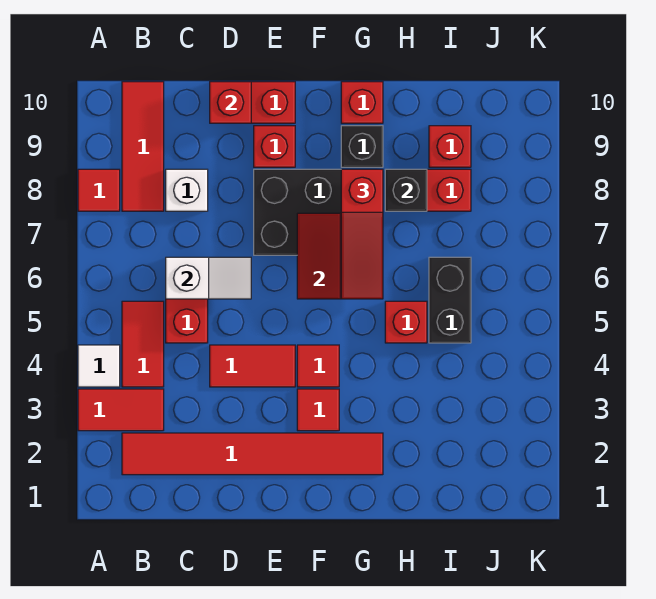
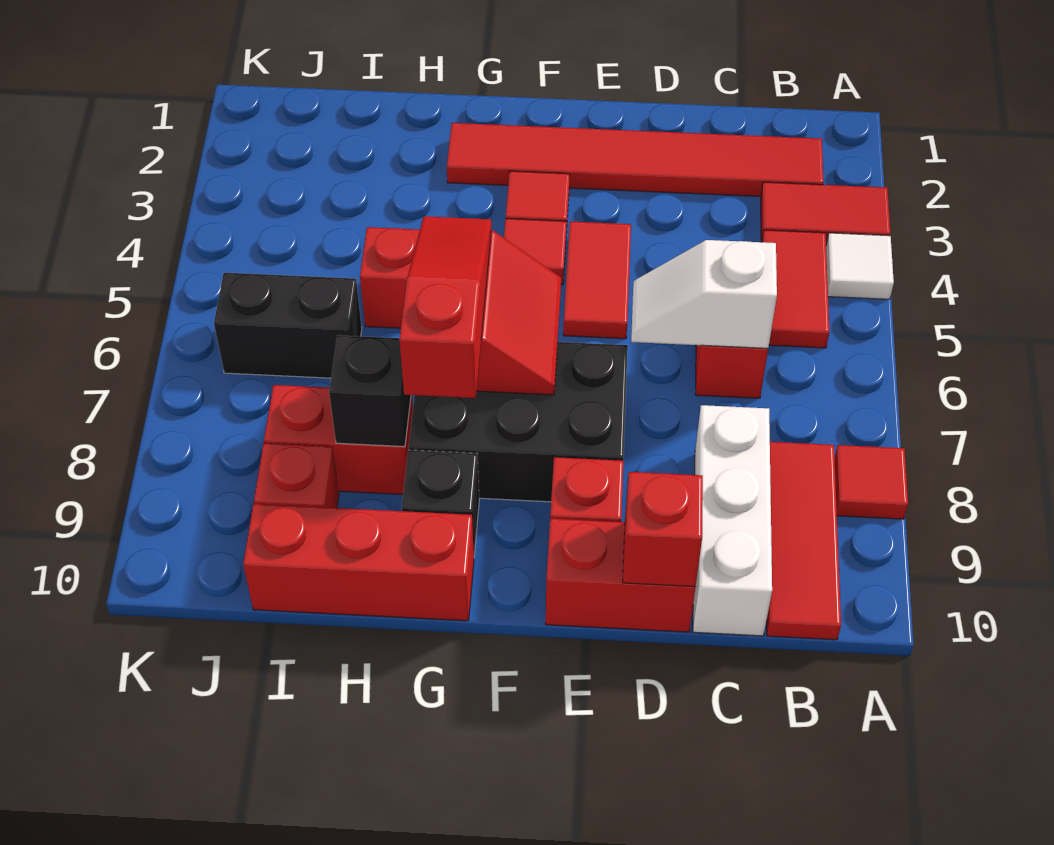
white 1x1 brick [166,169,208,211] -> white 1x3 brick [693,405,772,636]
red 1x2 tile [210,345,295,387] -> red 1x2 tile turned to [563,221,631,339]
red 1x1 brick [341,82,383,123] -> red 1x3 brick [243,504,474,621]
black 1x2 brick [429,257,471,343] -> black 1x2 brick turned to [214,273,362,378]

